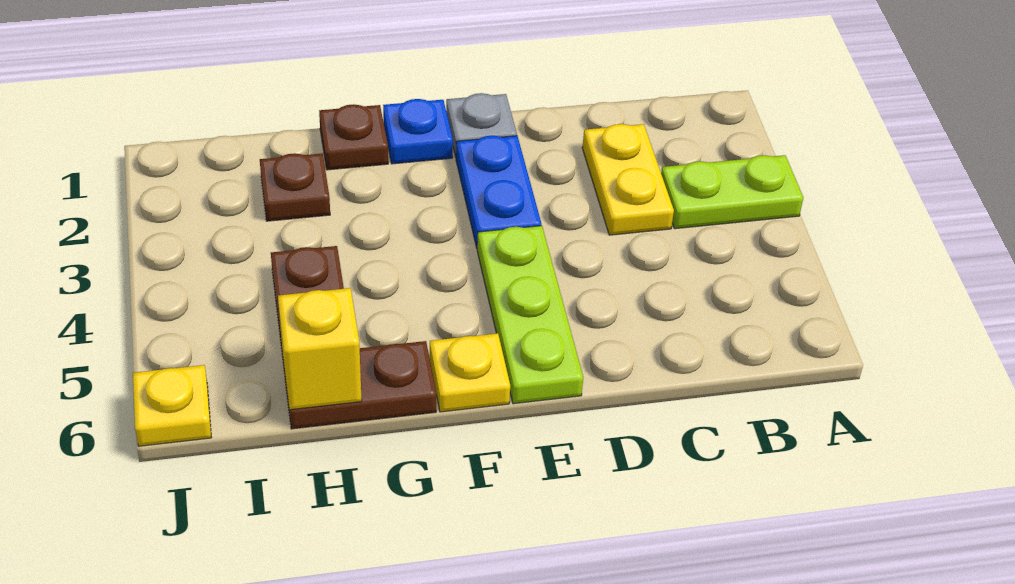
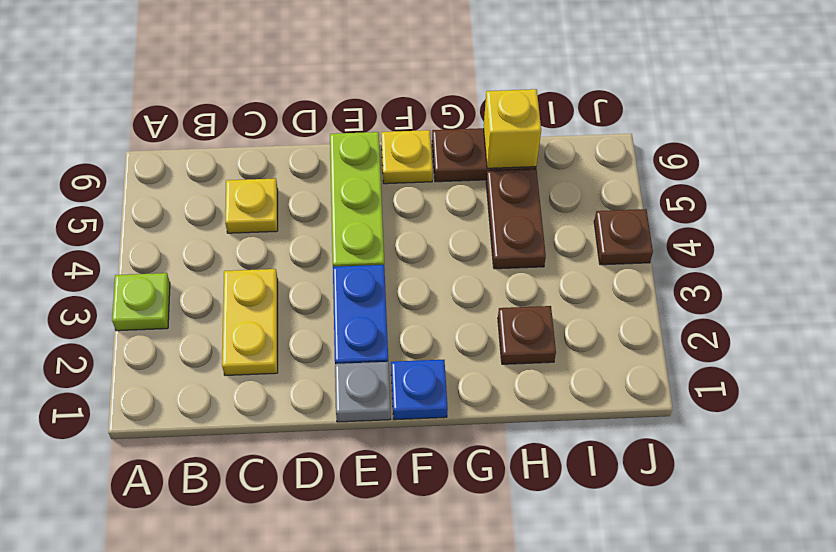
lime 1x2 plate [661,155,803,229] -> lime 1x1 plate [112,273,170,331]
brown 1x1 plate [319,104,388,170] -> brown 1x1 plate moved to [594,209,653,265]
yellow 1x1 plate [133,365,212,446] -> yellow 1x1 plate moved to [225,178,278,233]

